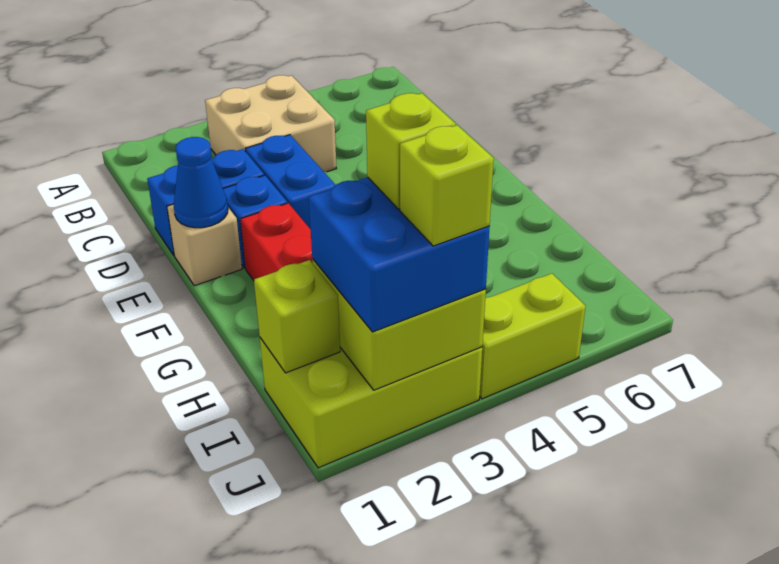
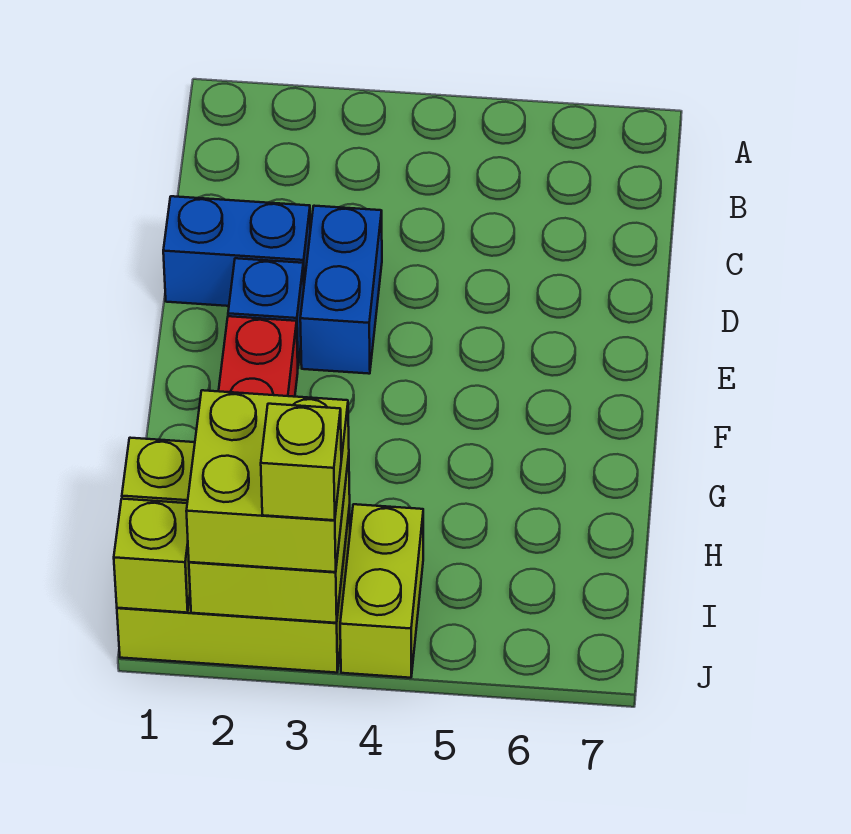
tan 2x2 brick [205,75,336,172] -> none
tan 1x1 brick [167,204,242,286] -> none
blue 1x1 cone [174,137,228,228] -> none
blue 2x2 brick [309,177,490,332] -> lime 2x2 brick [186,390,349,572]
lime 1x1 brick [366,93,456,209] -> lime 1x1 brick moved to [114,499,190,613]
lime 1x2 brick [479,273,586,399] -> lime 1x2 brick turned to [340,504,423,678]

